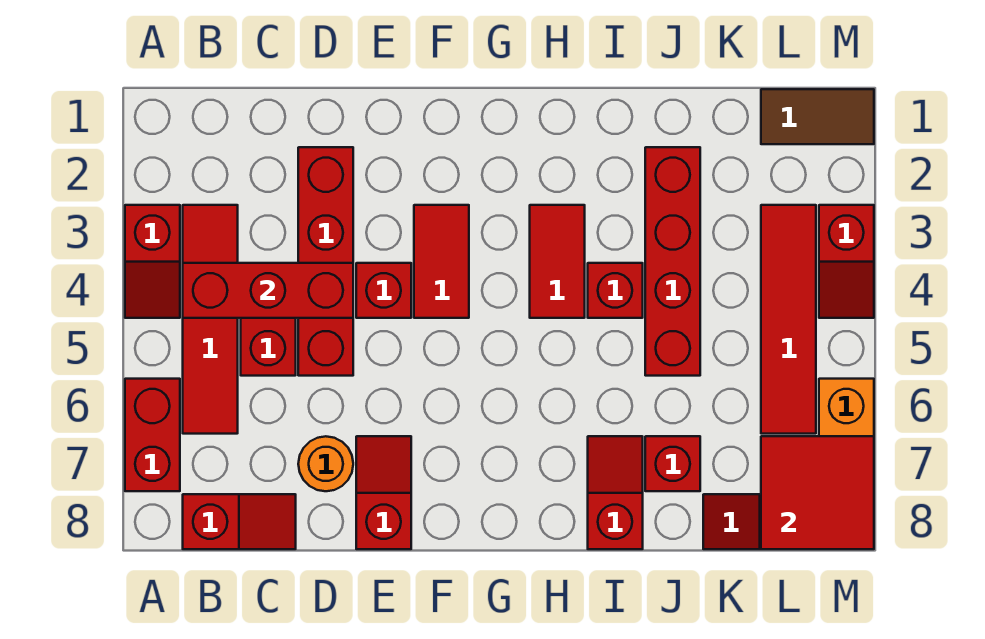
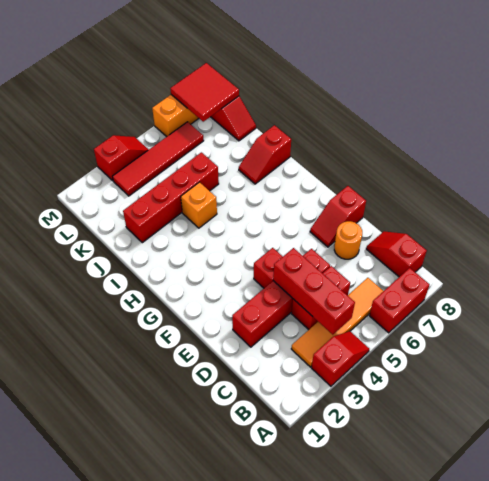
red 1x4 tile [183,205,238,434] -> orange 1x4 tile [291,278,383,367]
red 1x2 tile [414,205,469,318] -> none
red 1x2 tile [530,205,585,318] -> none
red 1x1 brick [588,263,643,318] -> orange 1x1 brick [181,182,217,228]
red 1x1 brick [645,436,700,491] -> none
brown 1x2 tile [761,89,874,144] -> none

